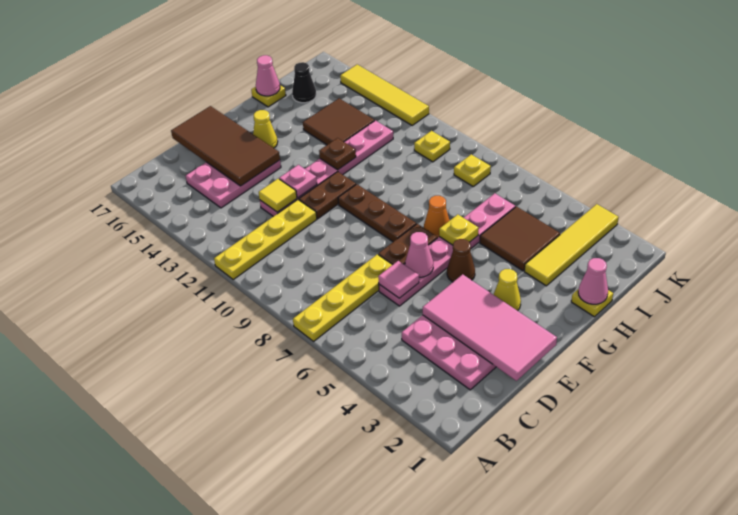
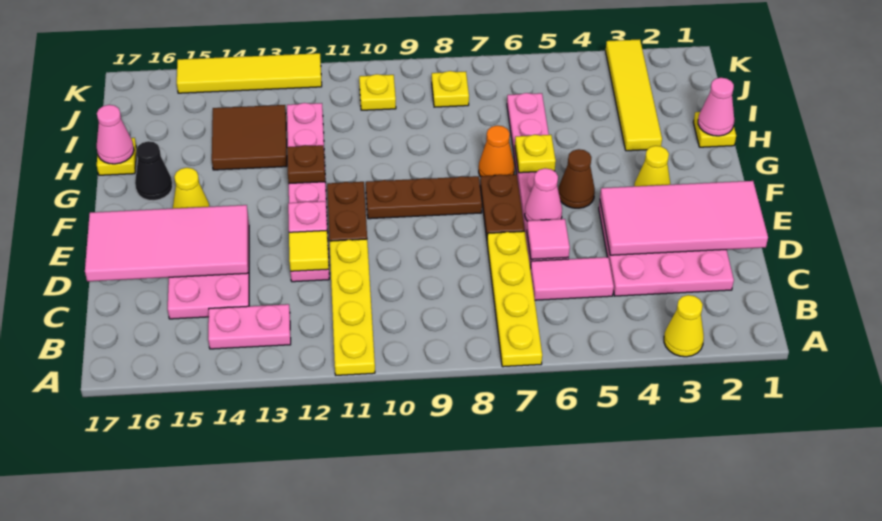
none -> yellow 1x1 cone [664,295,704,357]
none -> pink 1x2 plate [208,304,291,349]
none -> pink 1x2 tile [530,257,614,300]
brown 2x4 tile [171,106,280,186] -> pink 2x4 tile [85,205,248,281]
brown 2x2 tile [480,207,560,271] -> none
black 1x1 cone [292,62,316,103] -> black 1x1 cone moved to [135,141,173,201]

